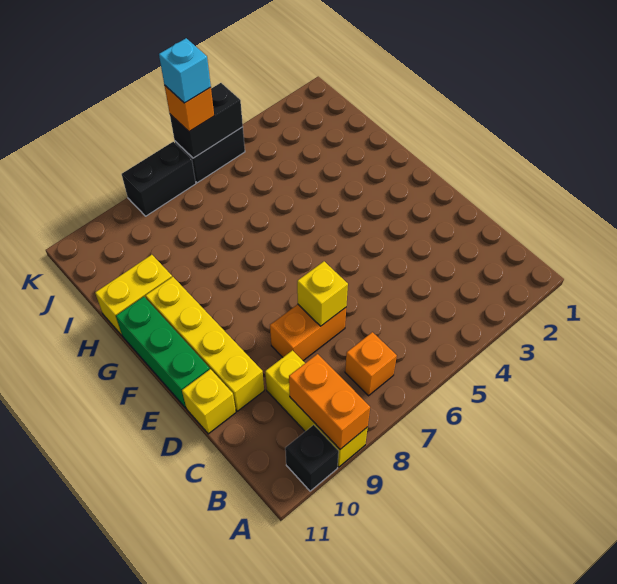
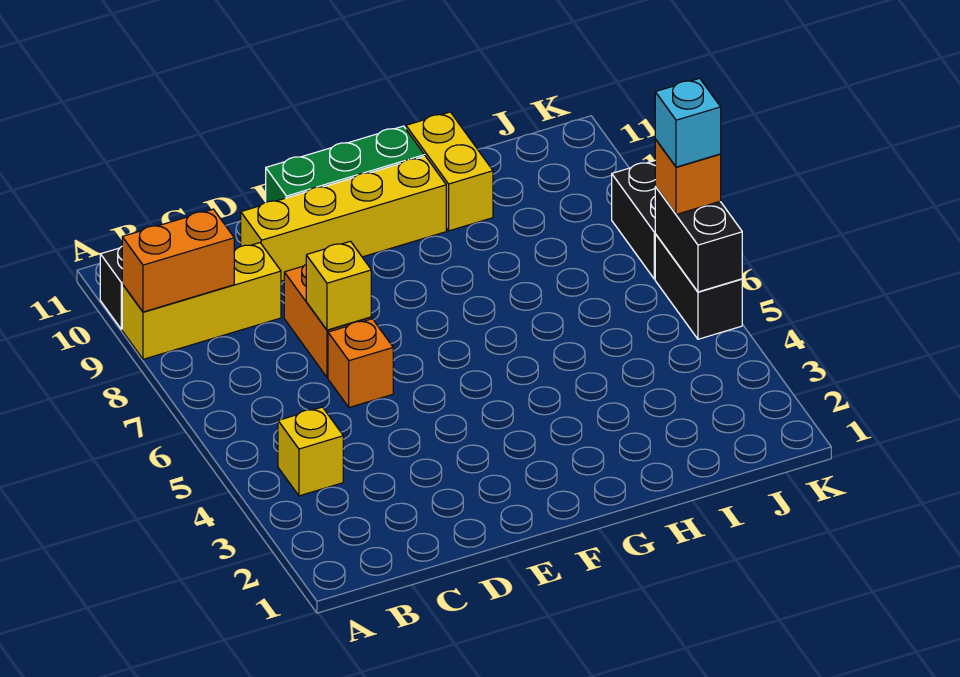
orange 1x1 brick [345,332,397,396] -> orange 1x1 brick moved to [328,319,393,407]
yellow 1x1 brick [182,369,236,434] -> yellow 1x1 brick moved to [278,407,343,496]

